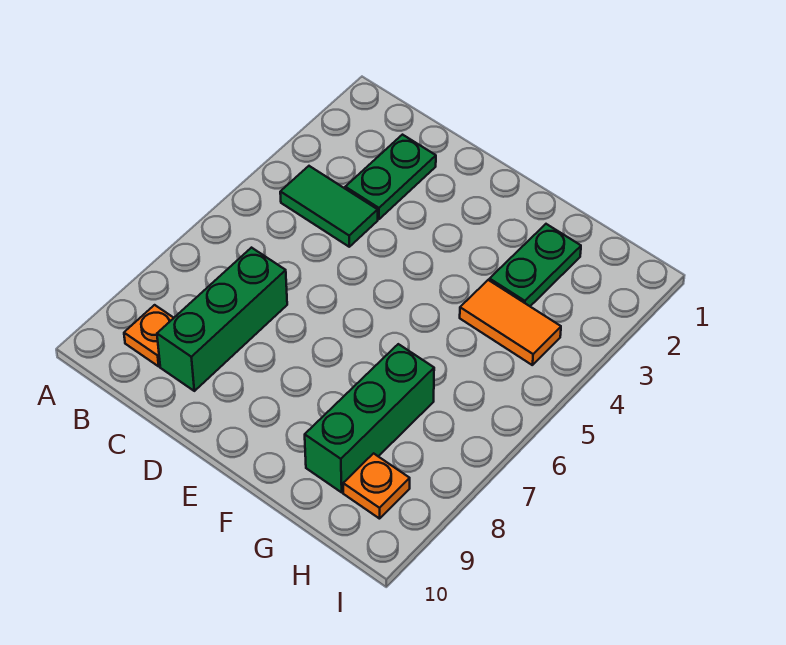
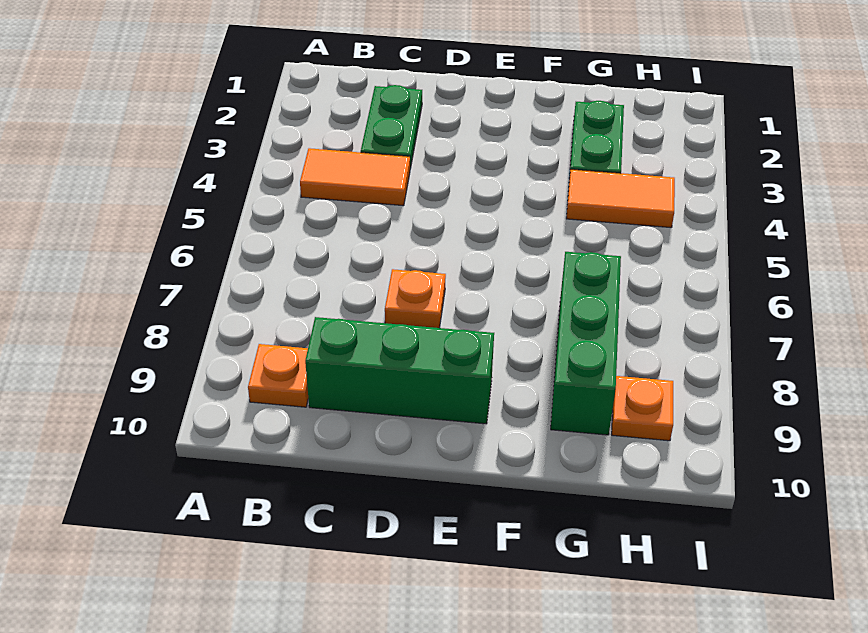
green 1x2 tile [280,166,378,247] -> orange 1x2 tile [300,148,410,206]
green 1x3 brick [157,248,287,391] -> green 1x3 brick turned to [305,317,494,424]
none -> orange 1x1 plate [385,269,446,328]

